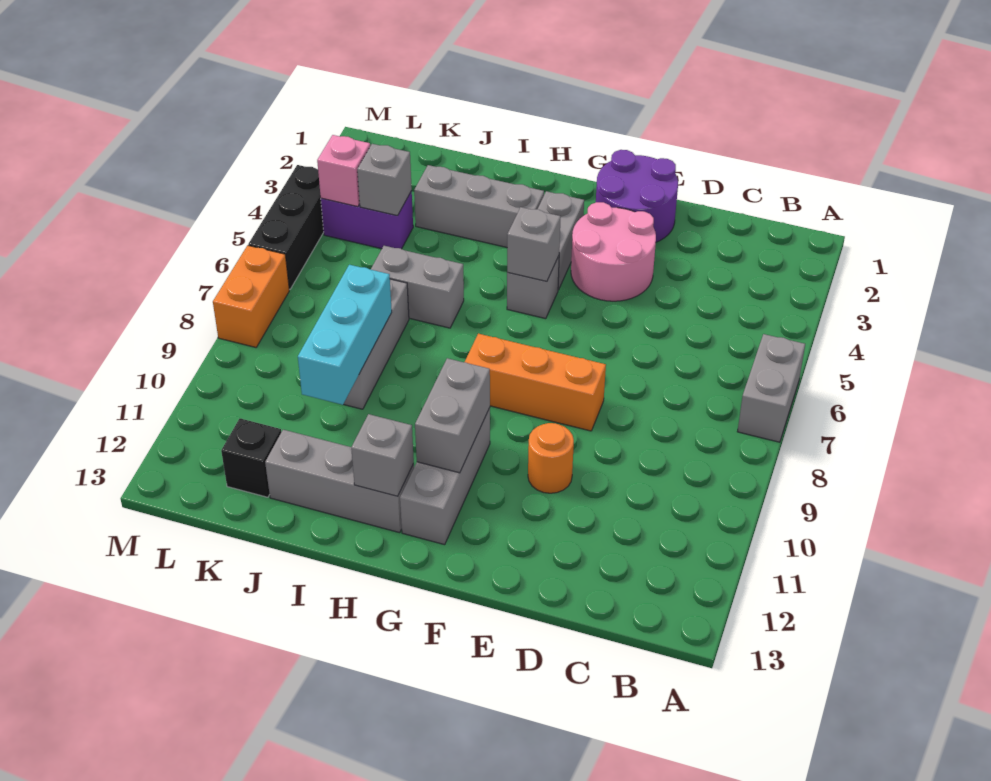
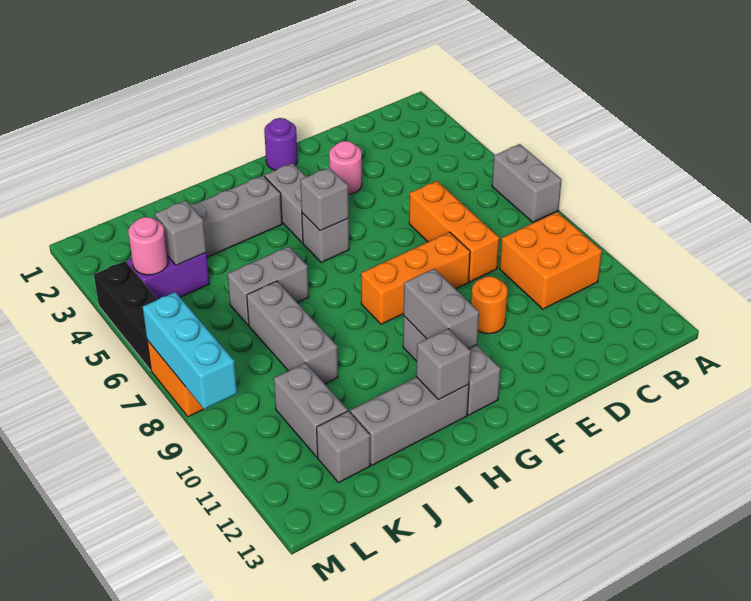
none -> orange 2x2 brick [500,212,602,309]
none -> orange 1x3 brick [409,181,499,282]
purple 2x2 round brick [596,150,678,242] -> purple 1x1 round brick [264,118,298,170]
pink 2x2 round brick [571,202,656,301] -> pink 1x1 round brick [329,141,362,194]
cyan 1x3 brick [298,265,392,405] -> cyan 1x3 brick moved to [143,292,237,409]
none -> grey 1x2 brick [274,363,348,457]
black 1x1 brick [221,418,281,497] -> grey 1x1 brick [317,411,370,483]
pink 1x1 brick [317,135,370,207] -> pink 1x1 round brick [128,217,168,275]

